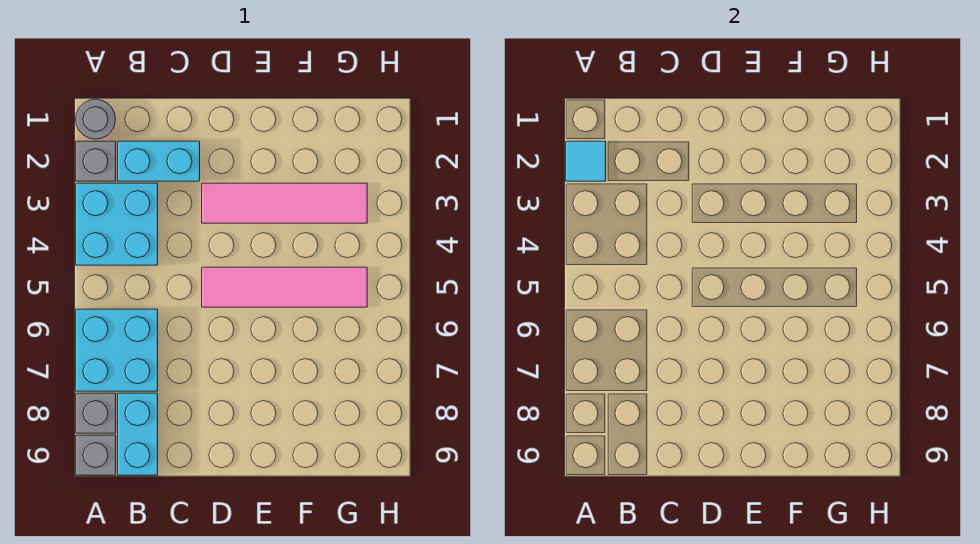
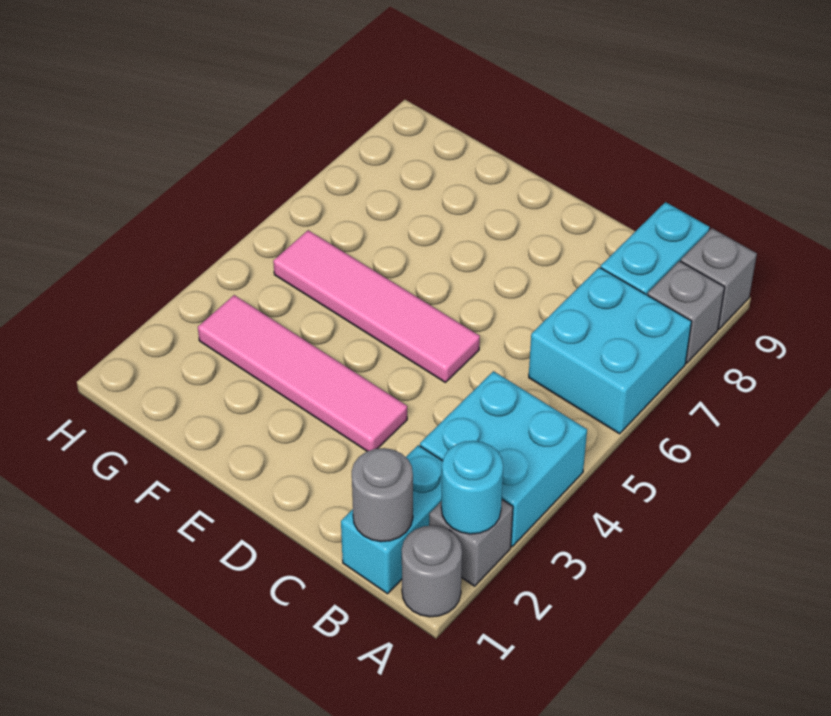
cyan 1x1 tile [566,141,606,181] -> cyan 1x1 round brick [441,441,503,534]
none -> grey 1x1 round brick [352,448,413,542]
cyan 1x2 brick [118,141,200,181] -> cyan 1x2 brick turned to [341,445,443,594]

